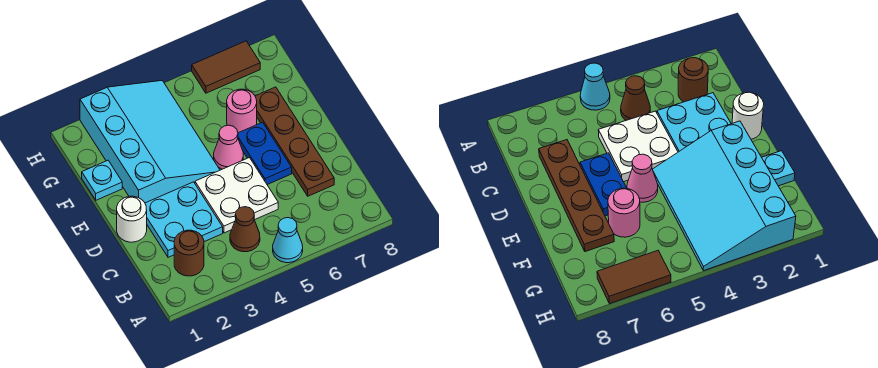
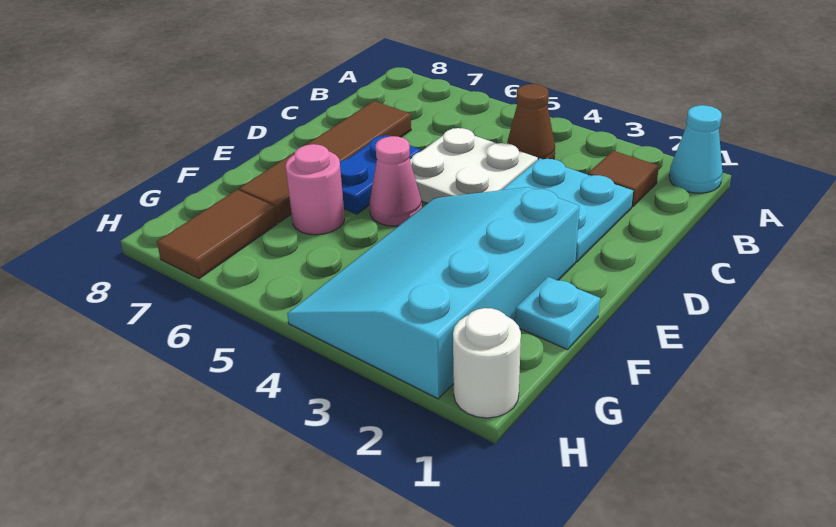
cyan 1x1 cone [273,218,303,263] -> cyan 1x1 cone moved to [669,105,723,193]
brown 1x1 round brick [174,230,204,276] -> brown 1x1 tile [588,151,659,207]
brown 1x4 plate [255,87,334,196] -> brown 1x4 tile [239,101,411,222]
white 1x1 round brick [117,196,147,242] -> white 1x1 round brick moved to [453,308,521,418]
brown 1x2 tile [192,41,260,93] -> brown 1x2 tile turned to [157,190,278,279]

